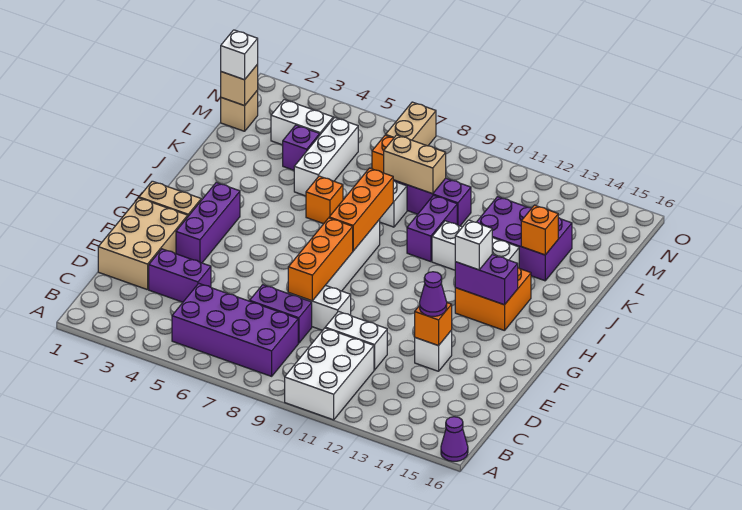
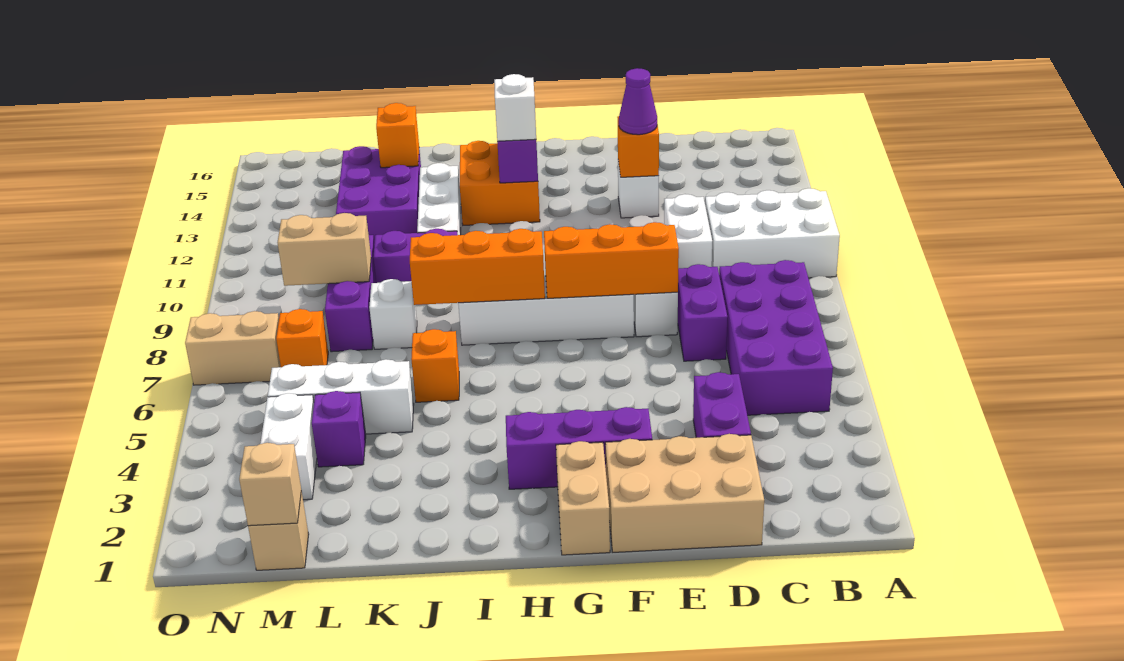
purple 1x1 cone [441,417,468,461] -> none
tan 1x2 brick [384,135,446,194] -> tan 1x2 brick turned to [278,213,371,286]
white 1x1 brick [221,30,258,80] -> none

